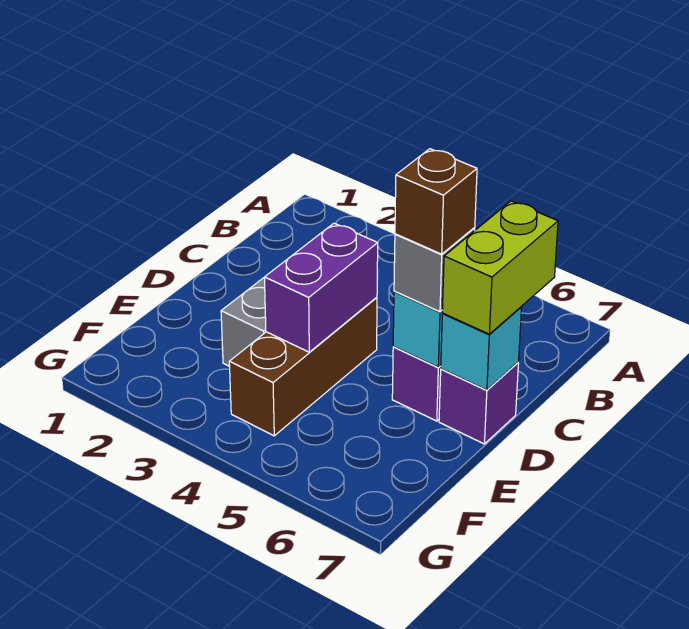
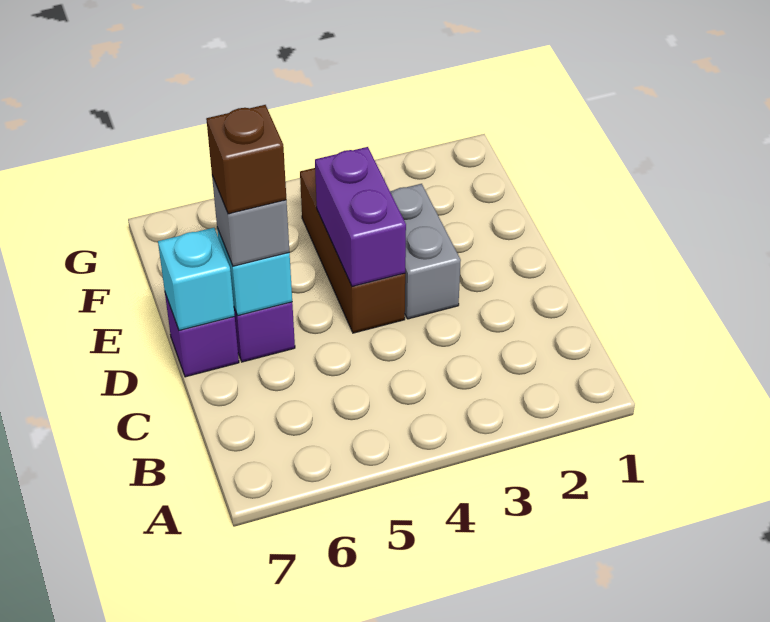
lime 1x2 brick [442,201,558,334] -> none

